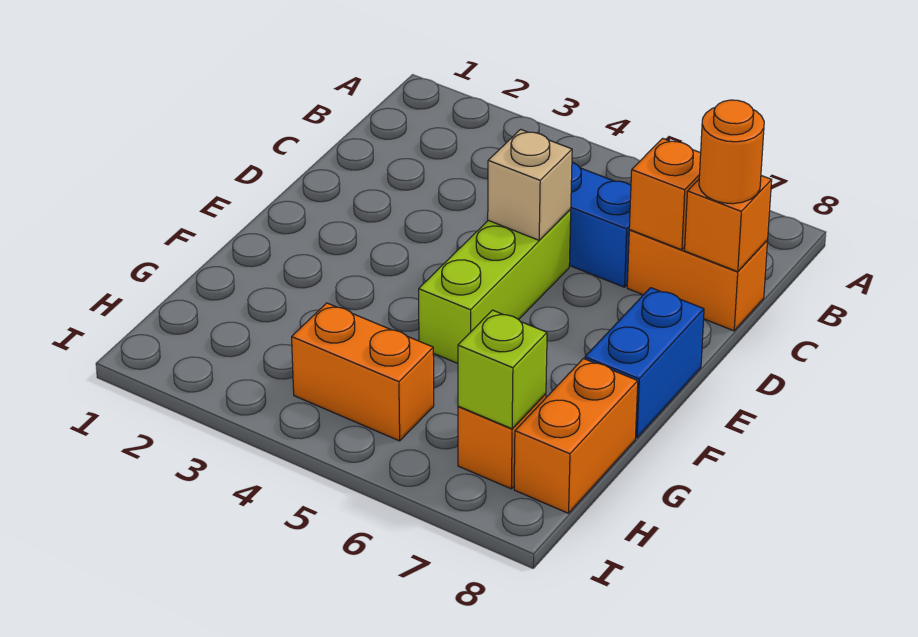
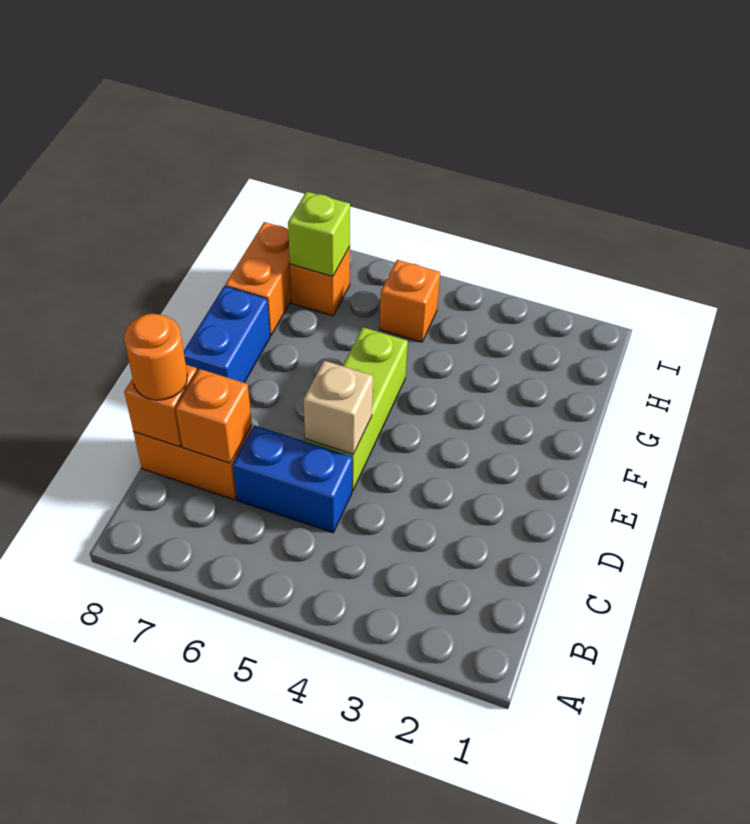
orange 1x2 brick [292,303,434,441] -> orange 1x1 brick [380,260,440,342]

